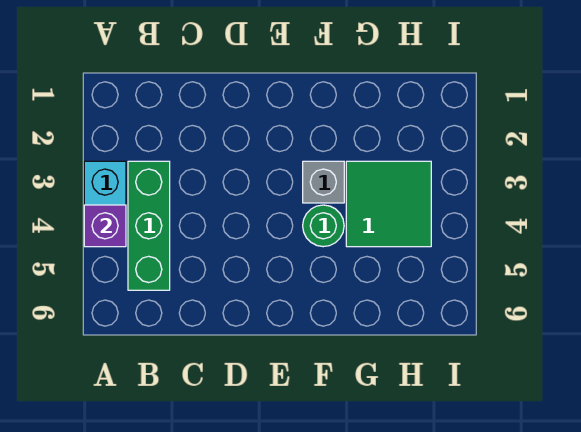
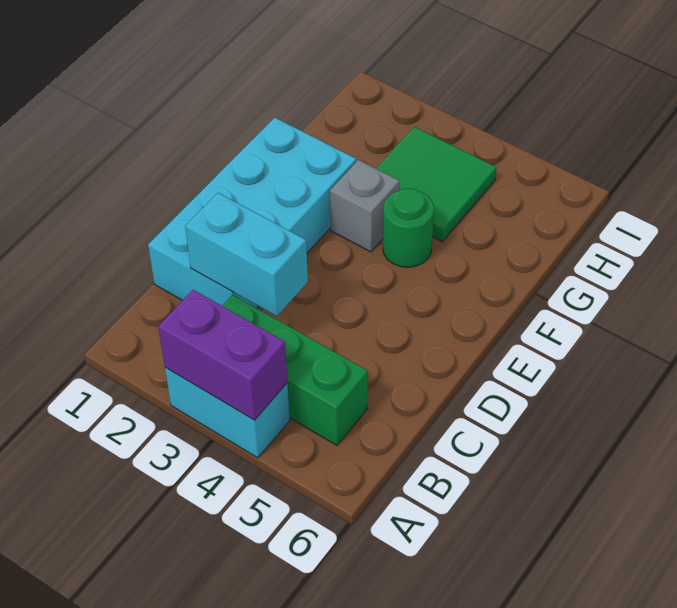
purple 1x1 brick [84,205,126,247] -> purple 1x2 brick [158,290,287,420]
none -> cyan 2x4 brick [148,118,356,308]
none -> cyan 1x2 brick [185,193,308,316]

